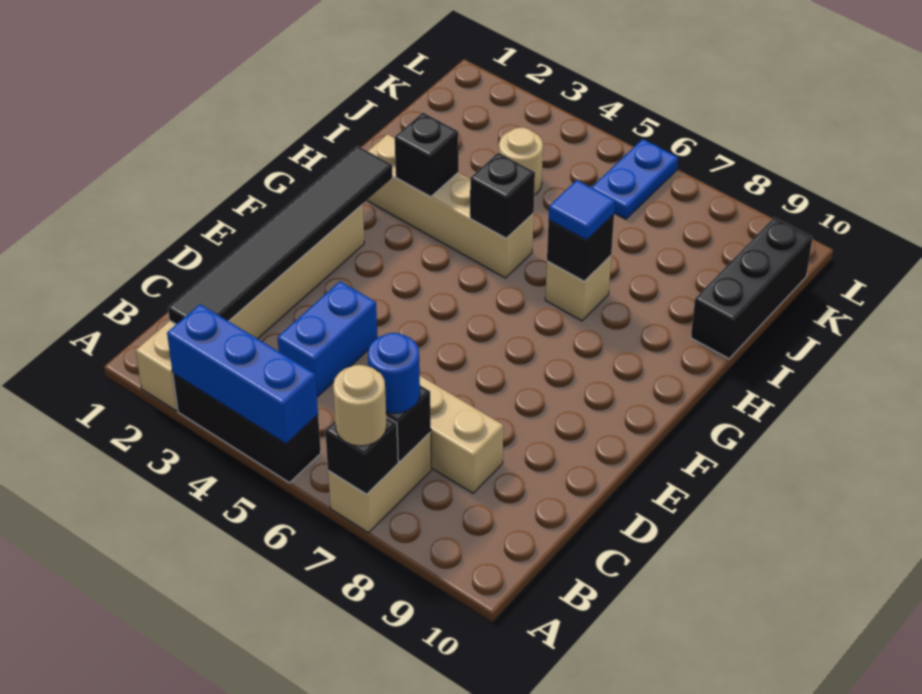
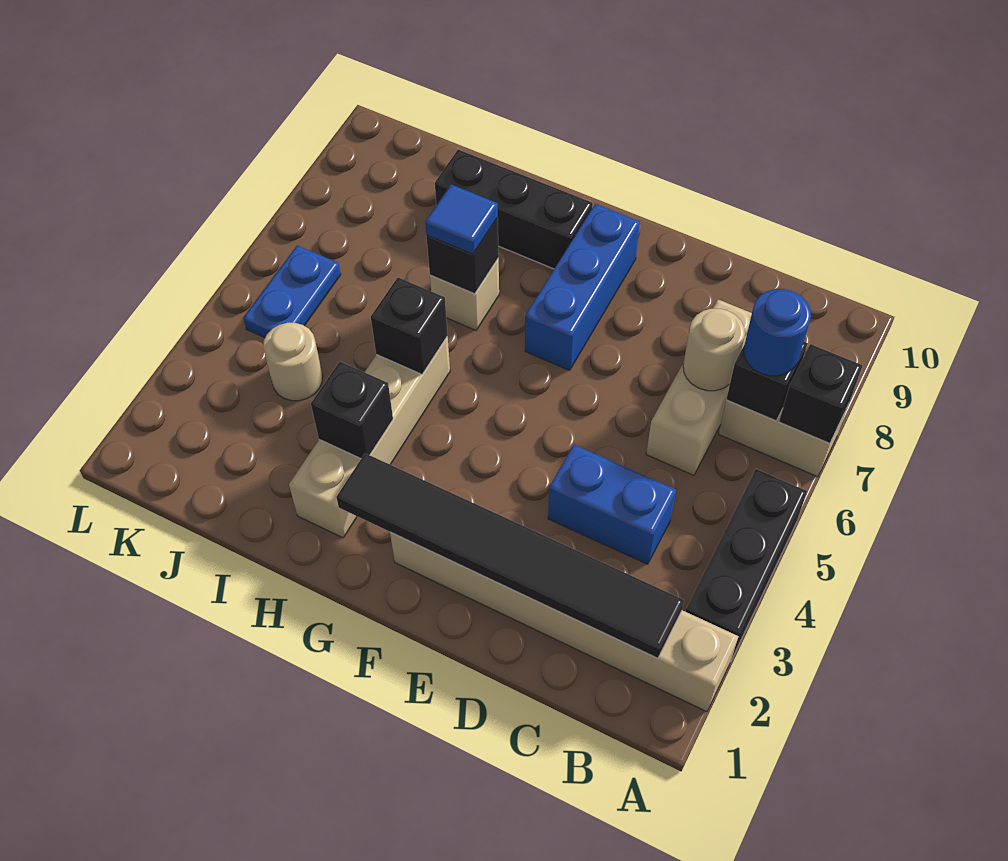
blue 1x3 brick [167,304,318,444] -> blue 1x3 brick moved to [525,204,640,370]
tan 1x1 round brick [333,365,387,446] -> tan 1x1 round brick moved to [683,309,745,391]
black 1x3 brick [691,217,813,359] -> black 1x3 brick moved to [435,150,593,269]
blue 1x2 plate [592,139,678,219] -> blue 1x2 plate turned to [243,245,341,338]

